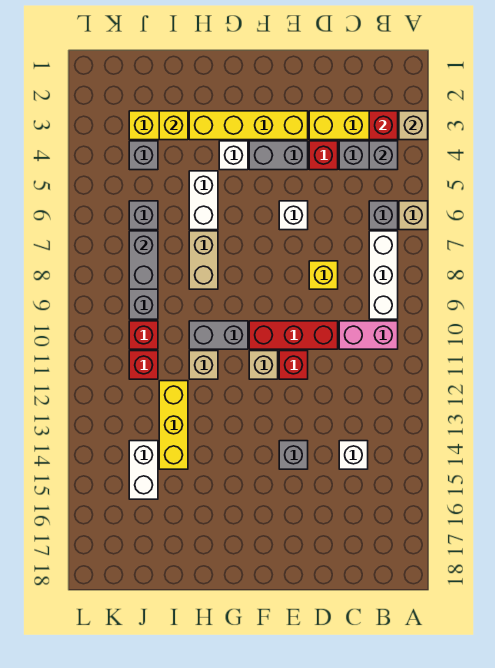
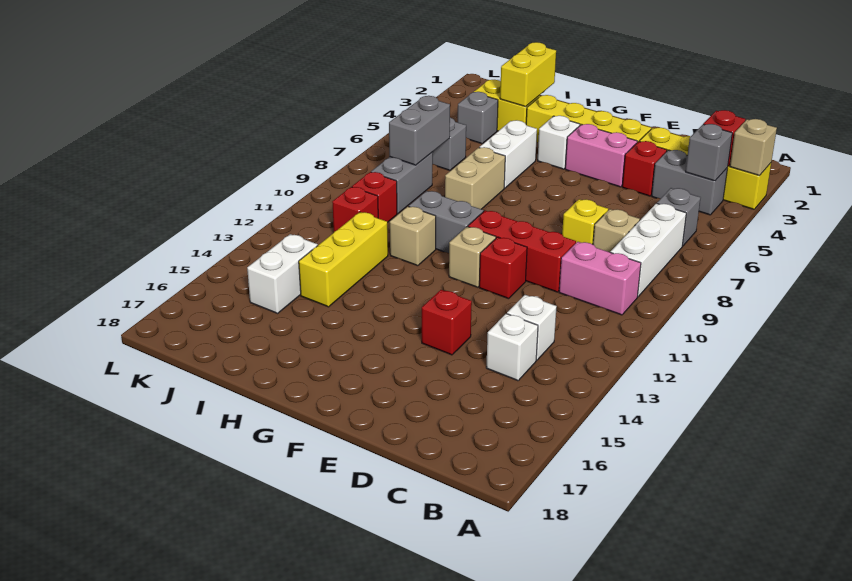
tan 1x1 brick [399,201,428,230] -> tan 1x1 brick moved to [593,209,640,252]
grey 1x2 brick [249,141,308,170] -> pink 1x2 brick [565,124,637,187]
white 1x1 brick [279,201,308,230] -> white 1x1 brick moved to [507,295,557,360]
grey 1x1 brick [279,441,308,469] -> red 1x1 brick [422,290,472,355]
yellow 1x1 brick [159,111,188,140] -> yellow 1x2 brick [500,42,556,107]

